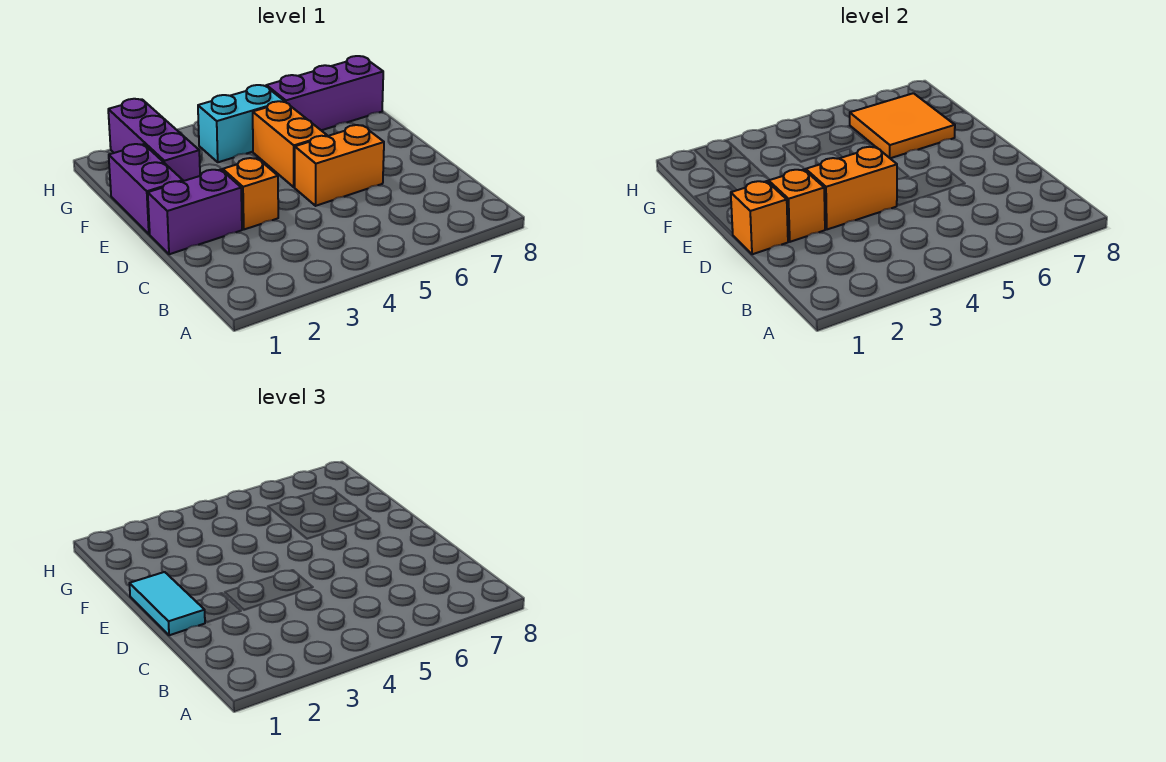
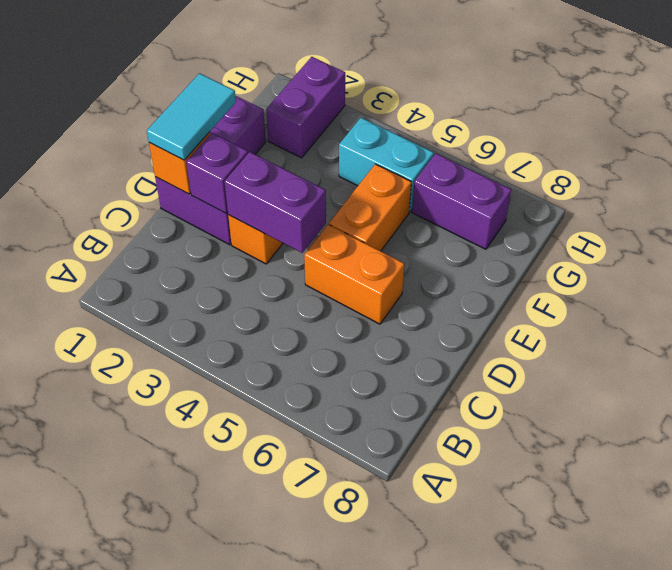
orange 1x1 brick [769,170,825,242] -> purple 1x1 brick [186,133,248,213]
orange 1x2 brick [806,147,897,229] -> purple 1x2 brick [224,152,326,253]
purple 1x3 brick [108,99,200,181] -> purple 1x2 brick [266,57,345,158]
orange 2x2 tile [850,93,955,158] -> none
purple 1x3 brick [266,56,383,130] -> purple 1x2 brick [412,153,511,249]

